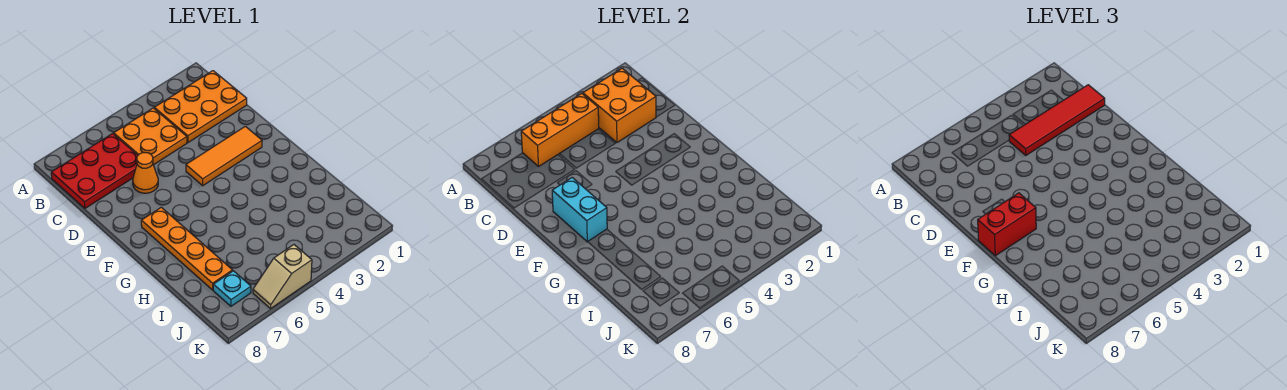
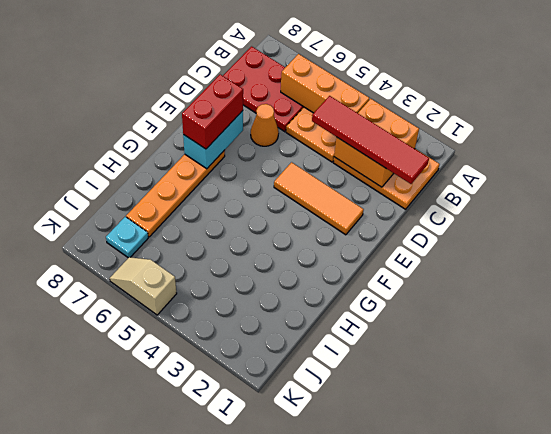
red 1x2 brick [978,193,1036,256] -> red 1x2 brick turned to [182,75,243,149]

